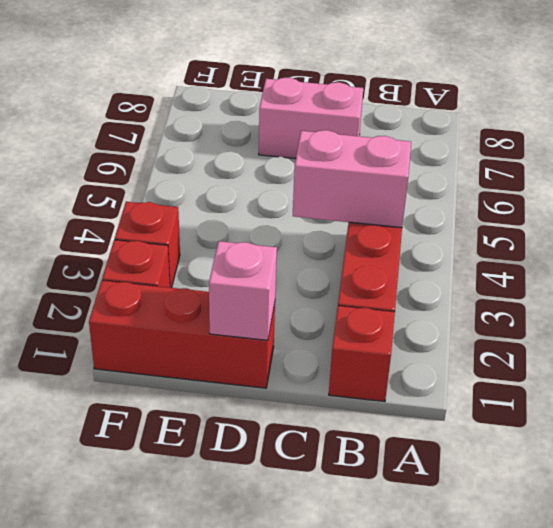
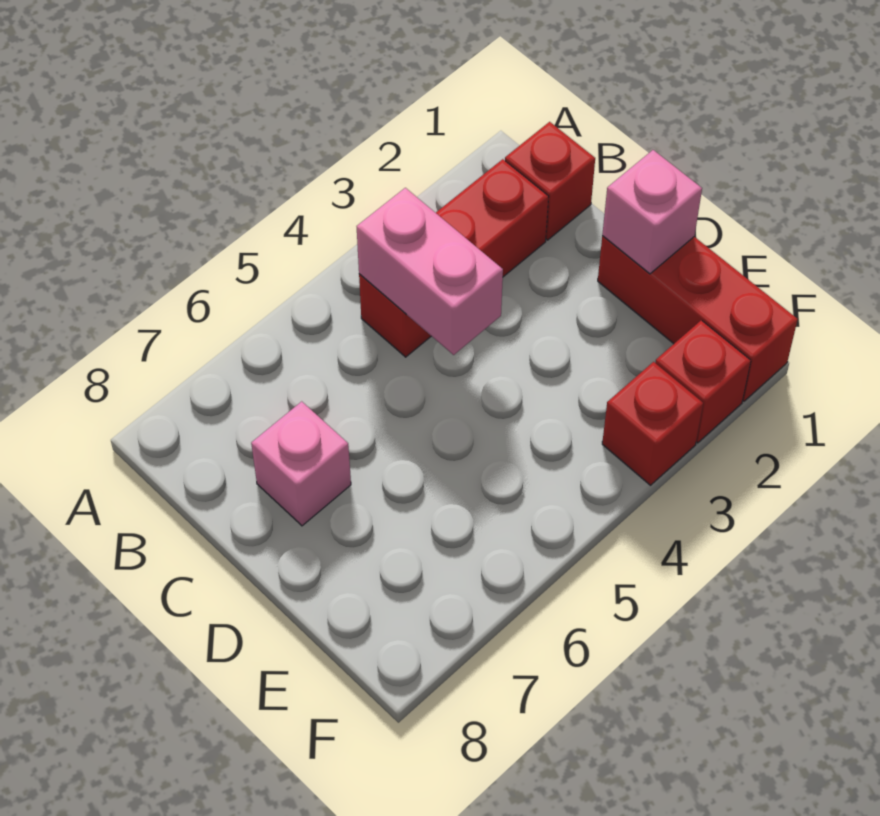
pink 1x2 brick [259,78,363,159] -> pink 1x1 brick [251,401,351,526]

